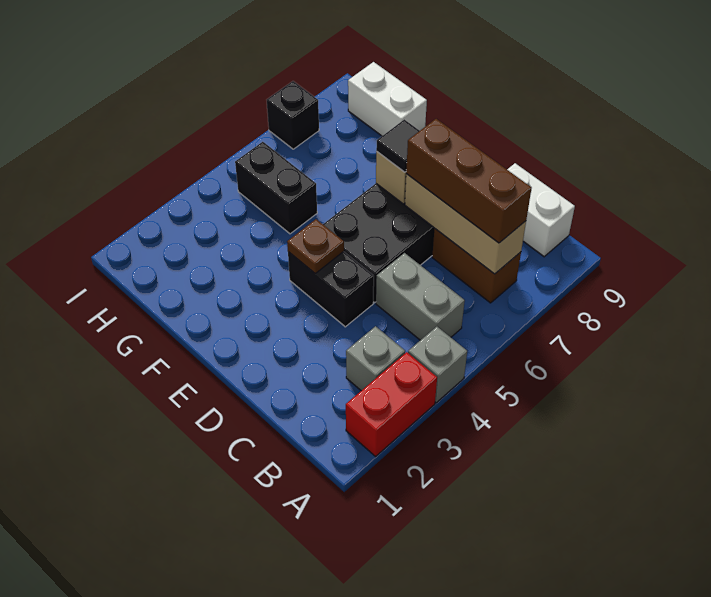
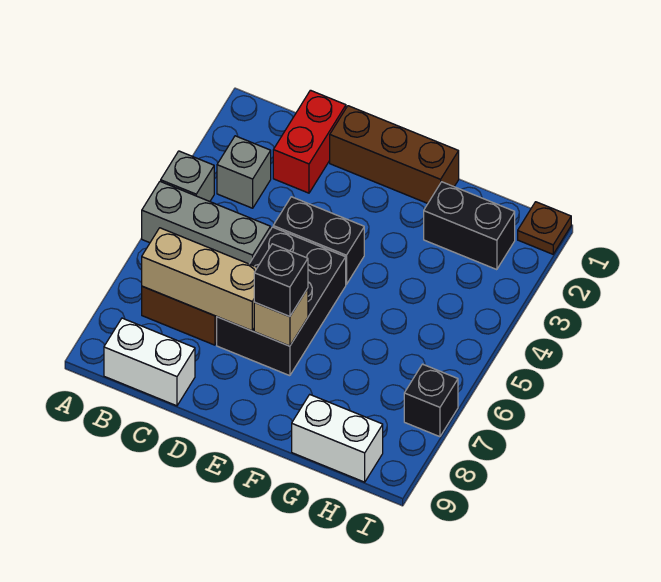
red 1x2 brick [346,352,437,456] -> red 1x2 brick moved to [273,90,346,193]
grey 1x2 brick [376,253,465,340] -> grey 1x3 brick [142,181,271,264]
brown 1x3 brick [406,119,532,243] -> brown 1x3 brick moved to [330,106,459,203]
brown 1x1 plate [287,219,344,273] -> brown 1x1 plate moved to [518,202,571,254]
black 1x1 tile [376,119,420,172] -> black 1x1 brick [254,244,308,317]
black 1x2 brick [235,142,317,234] -> black 1x2 brick moved to [424,182,515,270]

